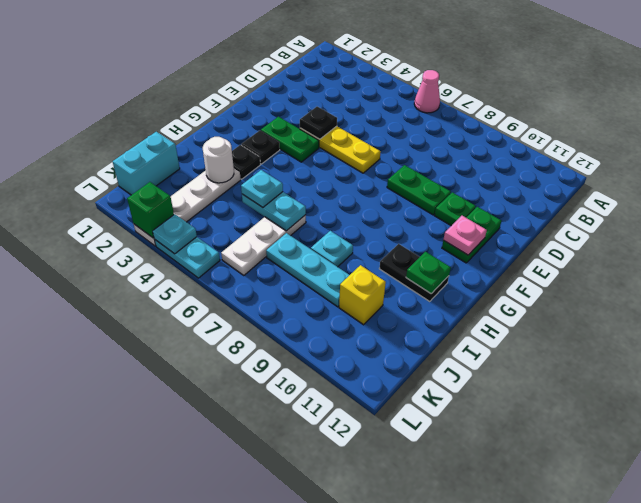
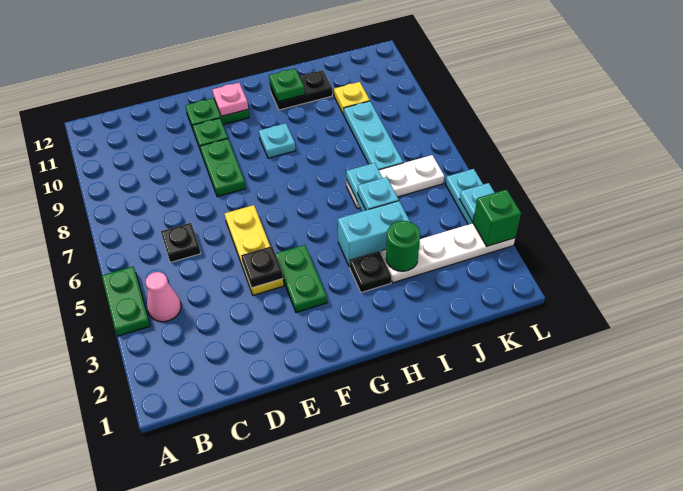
none -> green 1x2 plate [102,267,150,336]
pink 1x1 cone [414,70,440,113] -> pink 1x1 cone moved to [146,272,181,322]
black 1x1 plate [241,131,280,164] -> black 1x1 plate moved to [161,223,201,262]
black 1x2 plate [379,244,449,302] -> black 1x2 plate turned to [270,70,332,110]
white 1x1 round brick [203,137,234,183] -> green 1x1 round brick [386,221,420,271]
cyan 1x1 plate [311,231,353,267] -> cyan 1x1 plate moved to [259,123,296,158]
cyan 1x2 brick [113,132,180,195] -> cyan 1x2 brick moved to [337,201,410,266]
yellow 1x1 brick [339,265,386,325] -> yellow 1x1 plate [334,82,370,115]

